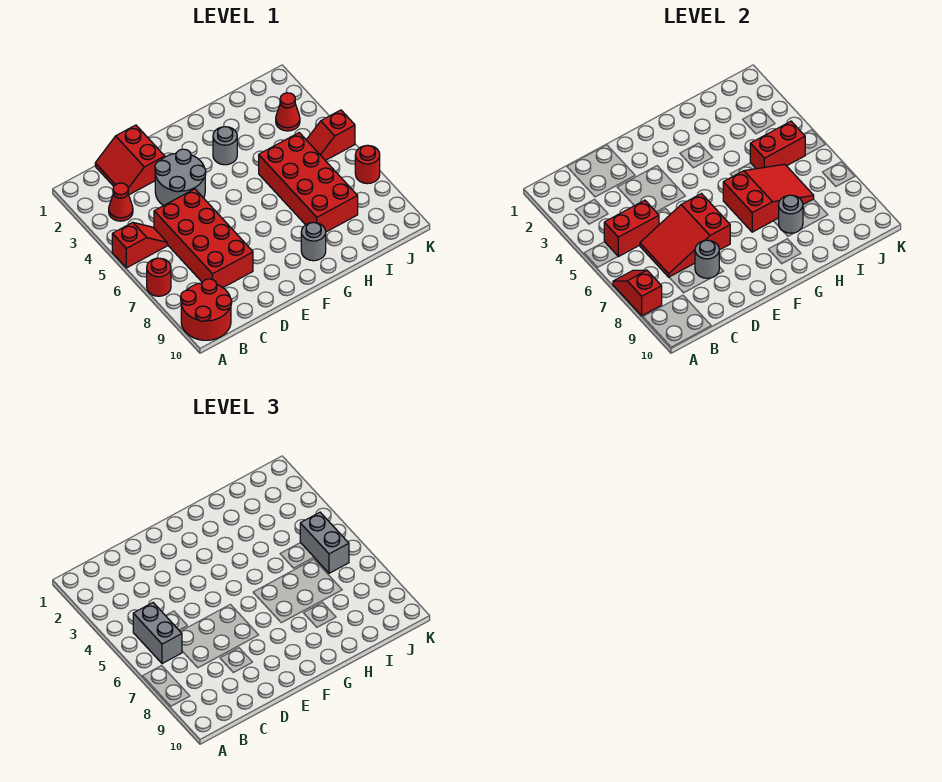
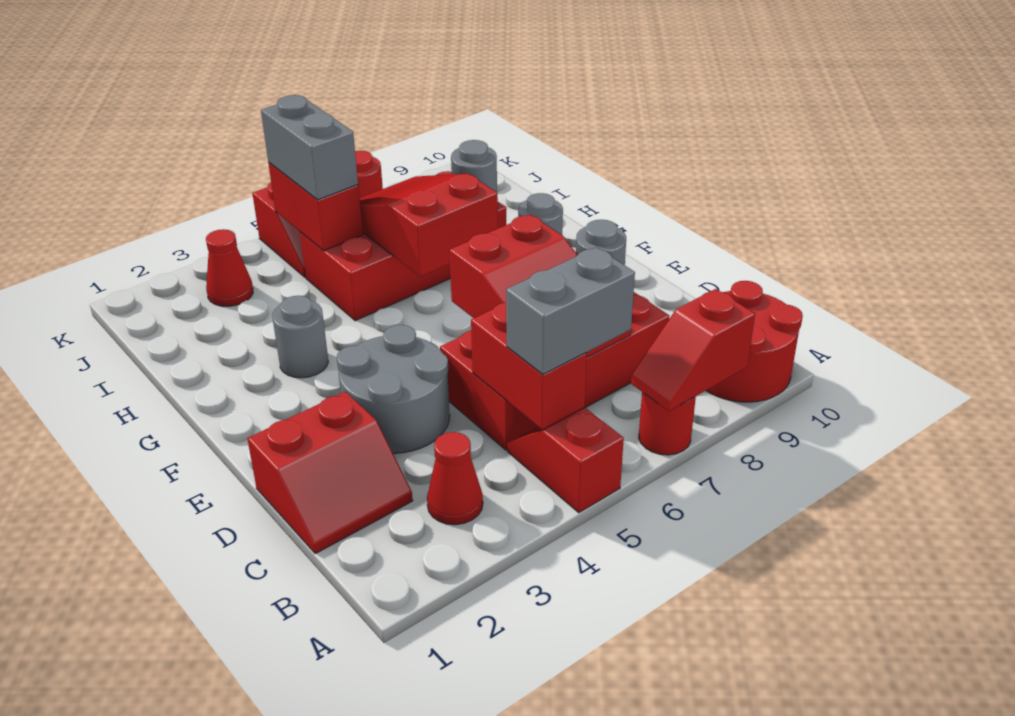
grey 1x2 brick [300,512,349,573] -> grey 1x2 brick turned to [261,95,358,200]

